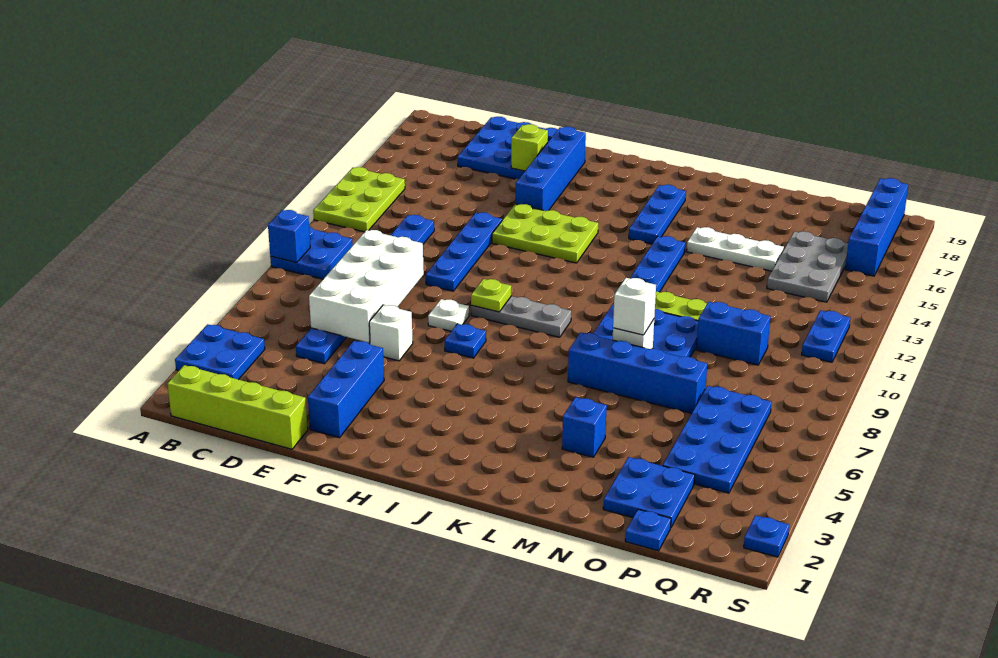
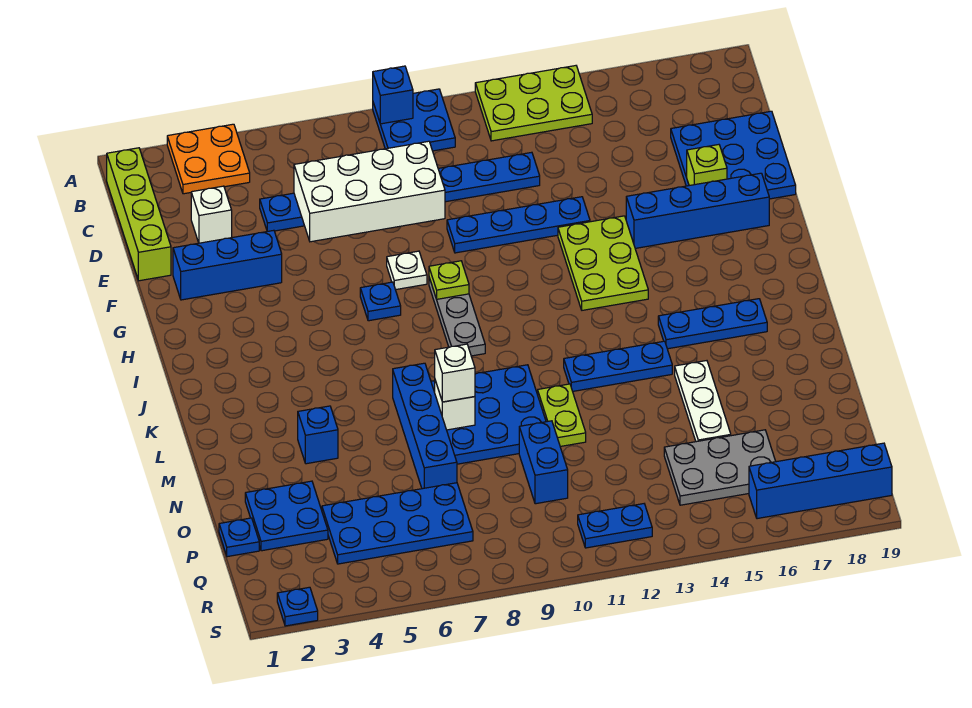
blue 2x2 plate [175,324,265,380] -> orange 2x2 plate [167,124,250,194]
white 1x1 brick [369,305,413,361] -> white 1x1 brick moved to [191,186,232,243]

